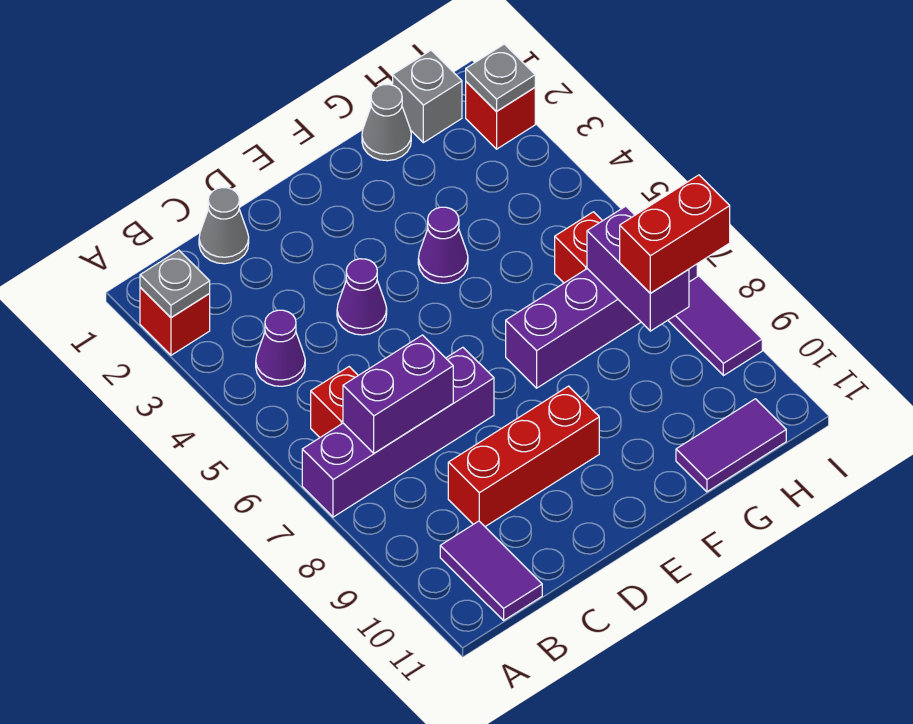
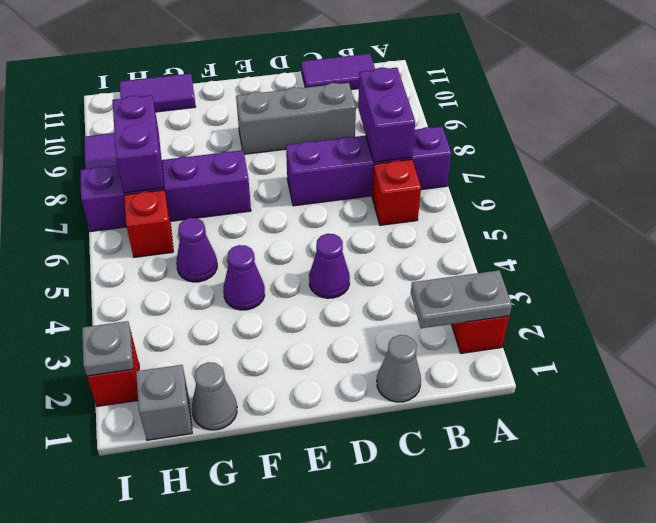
grey 1x1 plate [140,250,210,317] -> grey 1x2 plate [411,270,512,328]
purple 1x1 cone [256,310,305,386] -> purple 1x1 cone moved to [176,218,217,282]
purple 1x2 brick [343,335,453,453] -> purple 1x2 brick turned to [358,68,415,162]
purple 1x2 tile [440,521,542,620] -> purple 1x2 tile turned to [301,54,375,90]
red 1x3 brick [448,386,599,526] -> grey 1x3 brick [236,83,356,154]
red 1x2 brick [620,175,730,293] -> none

